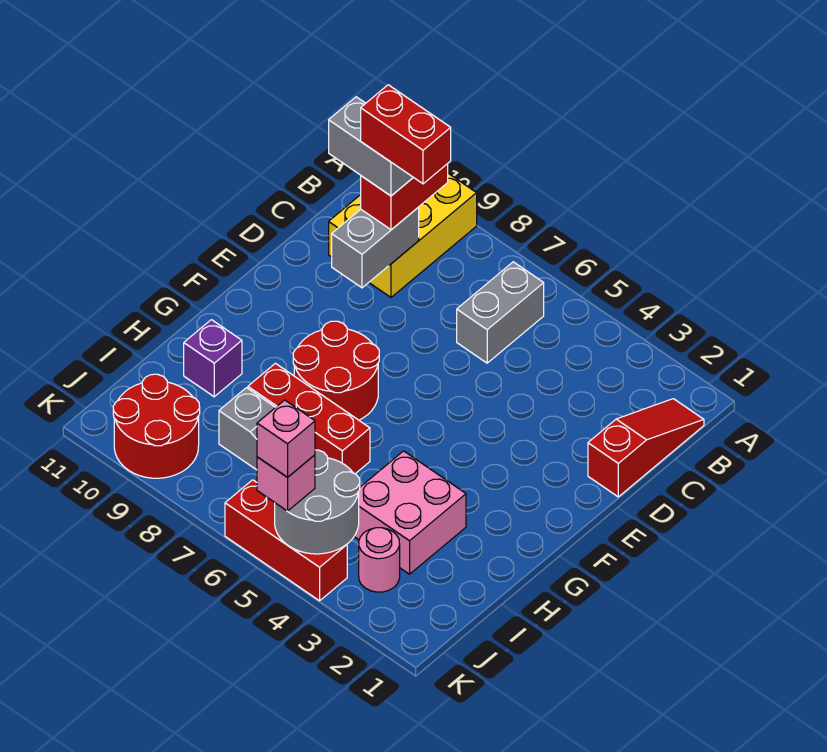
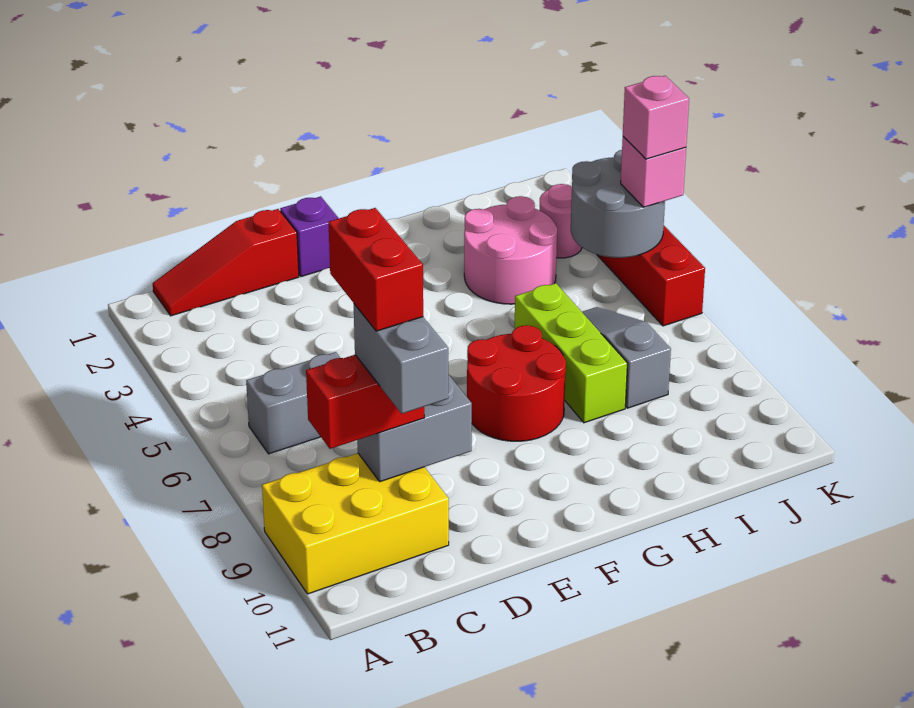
pink 2x2 brick [354,451,466,574] -> pink 2x2 round brick [464,196,557,304]
red 1x3 brick [248,363,370,474] -> lime 1x3 brick [515,283,627,423]
purple 1x1 brick [184,320,242,397] -> purple 1x1 brick moved to [280,196,339,277]
red 2x2 round brick [113,374,200,478] -> none

